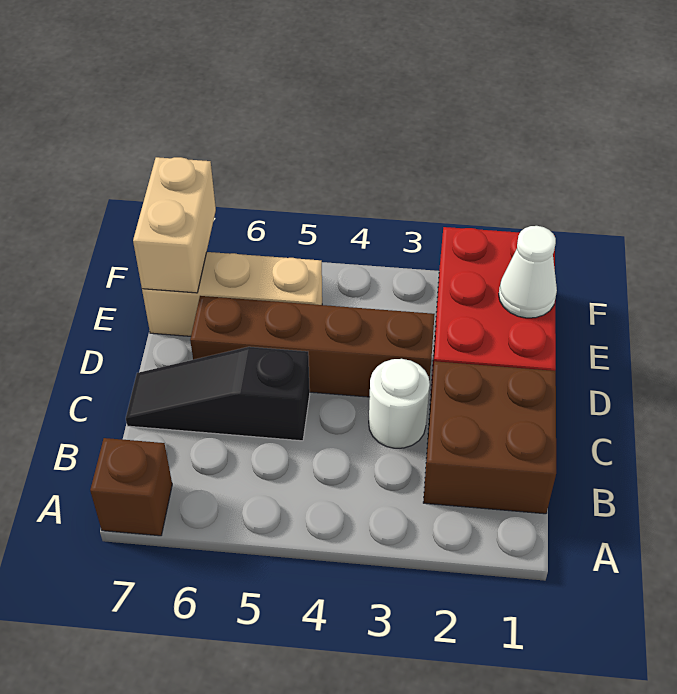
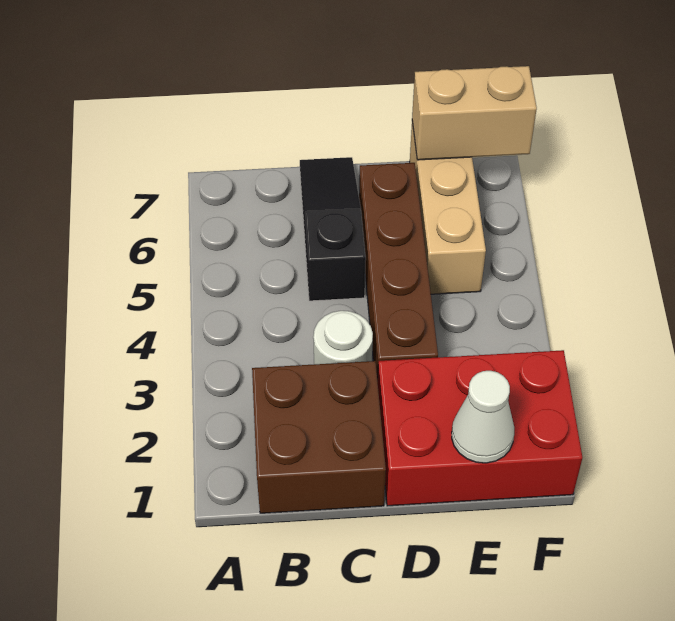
brown 1x1 brick [90,438,172,536] -> none

